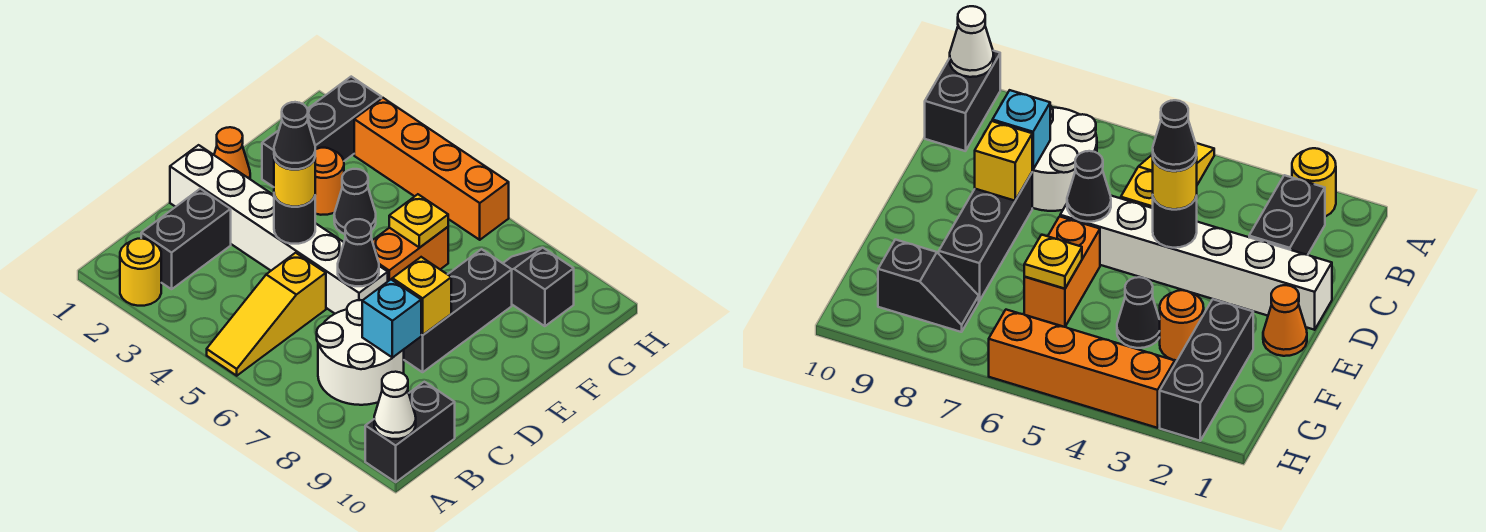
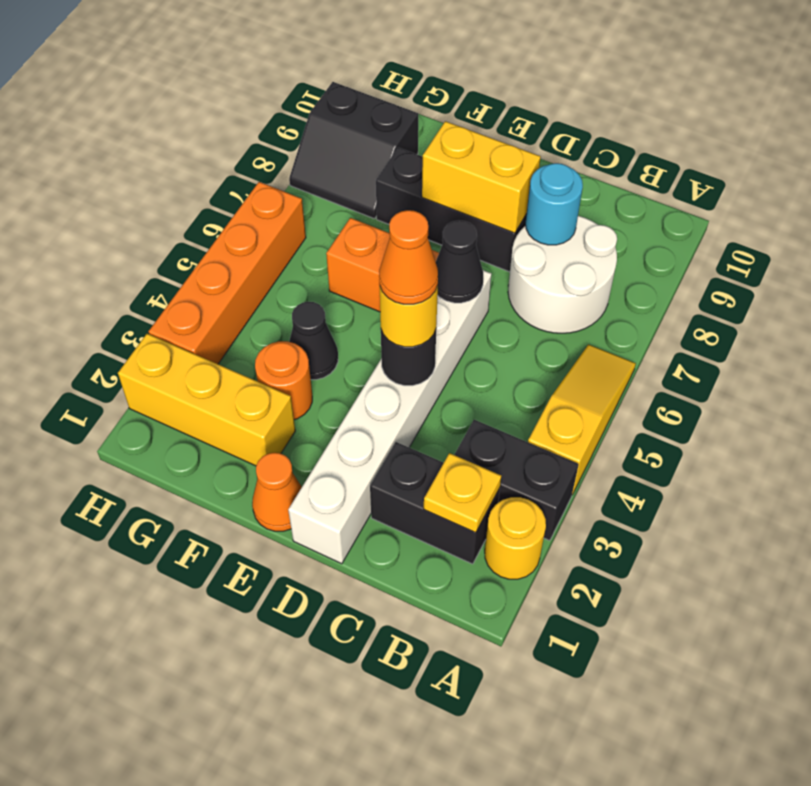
yellow 1x3 slope [207,253,326,376] -> yellow 1x3 slope turned to [528,344,636,495]
black 1x2 brick [365,382,455,482] -> black 1x2 brick moved to [454,420,579,541]
white 1x1 cone [374,372,416,439] -> none
cyan 1x1 brick [362,280,421,358] -> cyan 1x1 round brick [526,163,583,245]
black 1x1 cone [274,102,315,169] -> orange 1x1 cone [379,210,438,304]
yellow 1x1 brick [392,257,451,335] -> yellow 1x2 brick [422,121,541,233]
black 1x3 brick [262,77,381,187] -> yellow 1x3 brick [118,334,295,466]
yellow 1x1 plate [389,194,448,248] -> yellow 1x1 plate moved to [424,453,501,533]
black 1x2 slope [503,248,574,326] -> black 2x2 slope [289,82,418,219]

